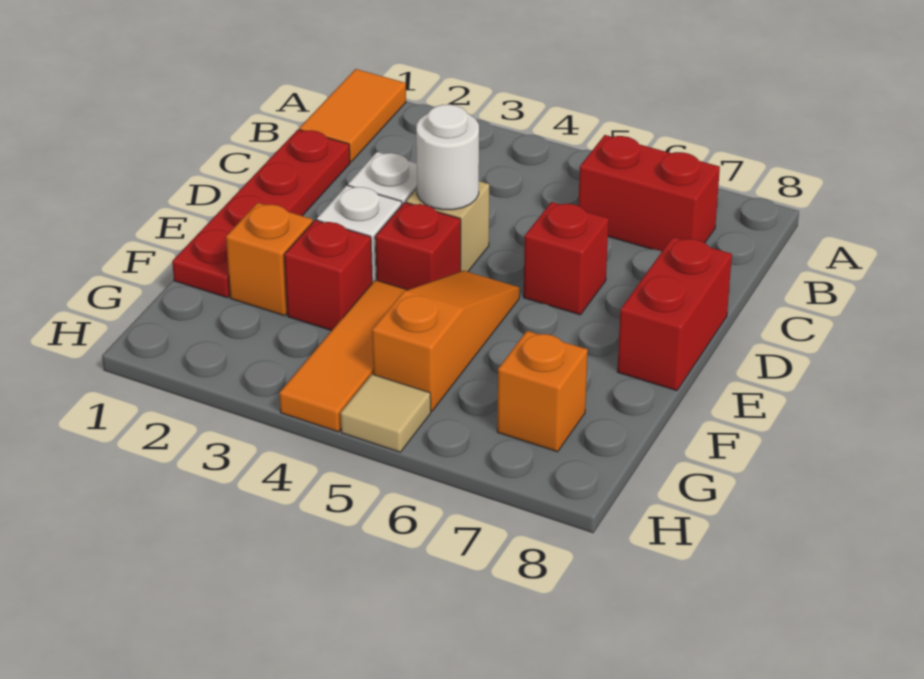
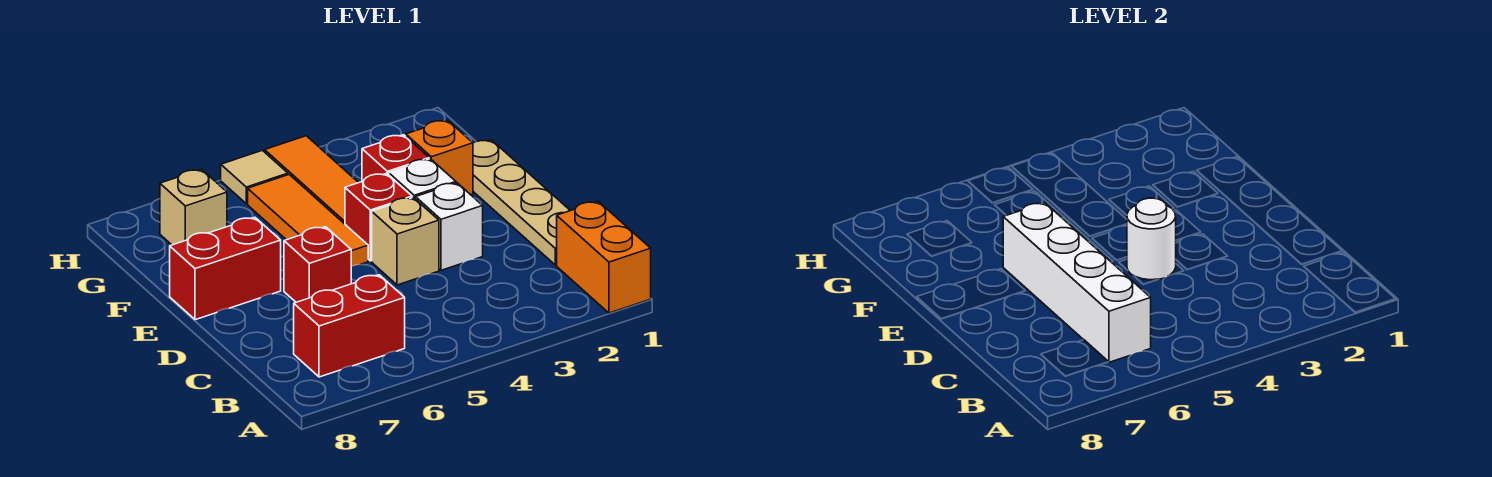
orange 1x2 tile [299,69,406,162] -> orange 1x2 brick [557,201,651,313]
none -> white 1x4 brick [1003,203,1151,362]
red 1x4 plate [172,130,350,298] -> tan 1x4 plate [473,140,570,265]
red 1x2 brick [617,237,732,391] -> red 1x2 brick turned to [170,217,281,320]
orange 1x3 slope [372,271,520,411] -> orange 1x3 tile [248,175,368,267]
orange 1x1 brick [497,331,588,452] -> tan 1x1 brick [160,169,227,245]

